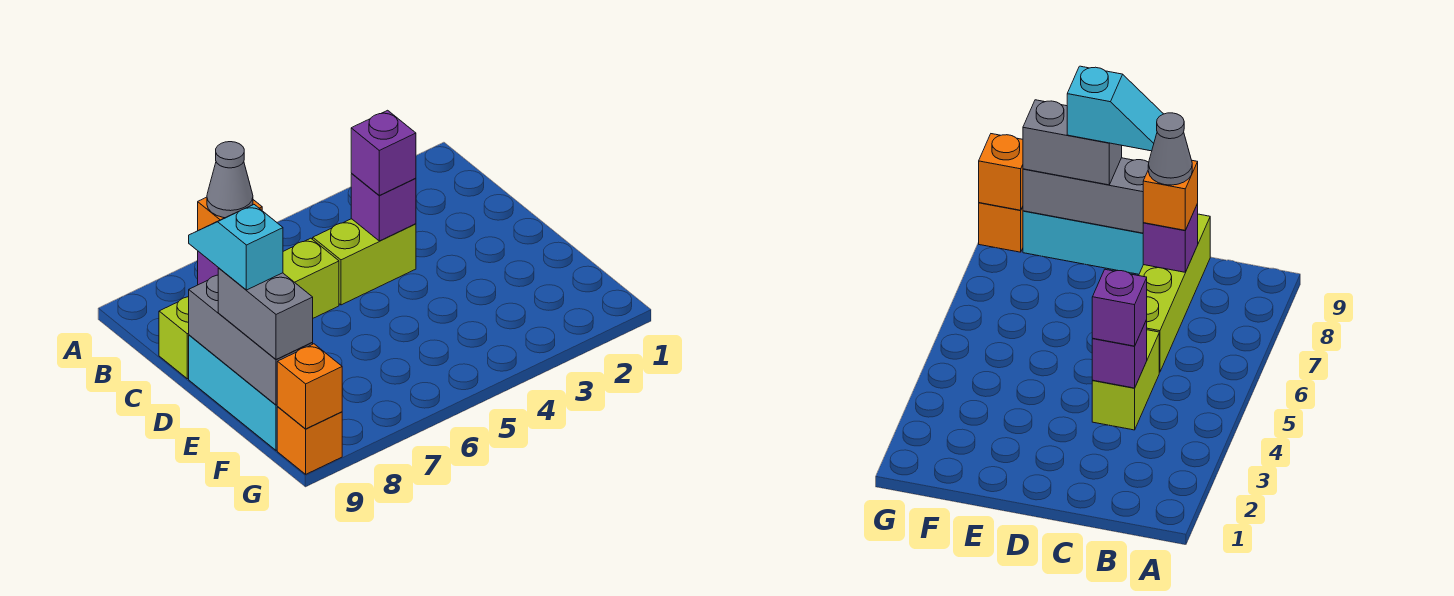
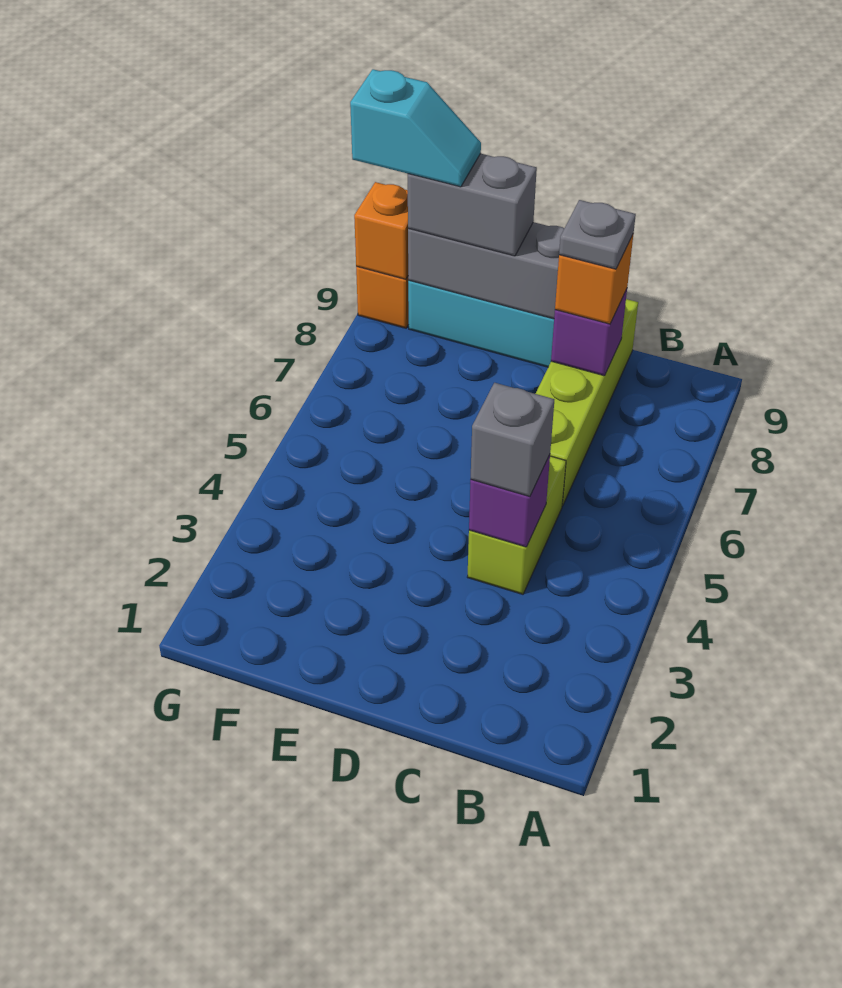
purple 1x1 brick [351,110,416,195] -> grey 1x1 brick [471,383,554,497]
grey 1x1 cone [207,142,253,218] -> grey 1x1 plate [559,200,636,269]
cyan 1x2 slope [189,205,283,290] -> cyan 1x2 slope moved to [350,69,481,187]

